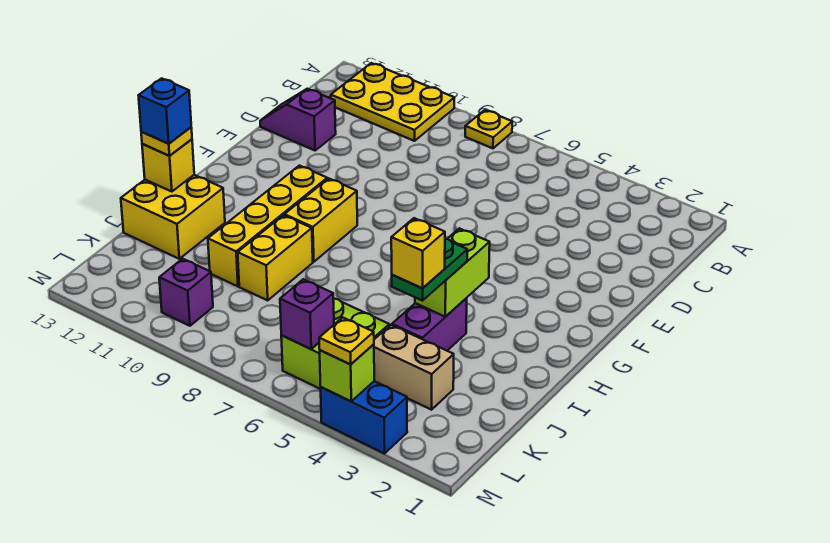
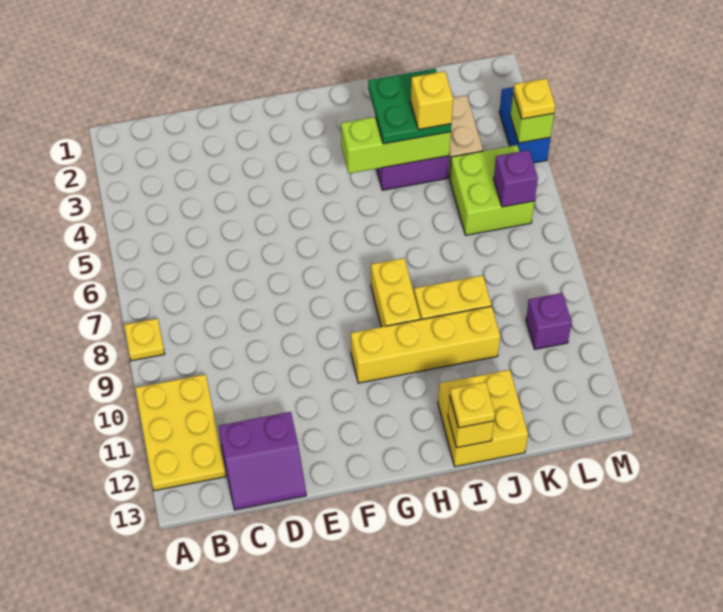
purple 1x2 slope [260,89,336,150] -> purple 2x2 slope [219,412,306,510]
yellow 1x2 brick [284,178,357,262] -> yellow 1x2 brick turned to [371,258,420,327]
lime 1x2 brick [415,228,490,317] -> lime 1x3 brick [341,117,451,174]
green 1x2 plate [392,239,467,301] -> green 2x2 plate [368,68,451,144]
blue 1x1 brick [138,78,191,144] -> none

